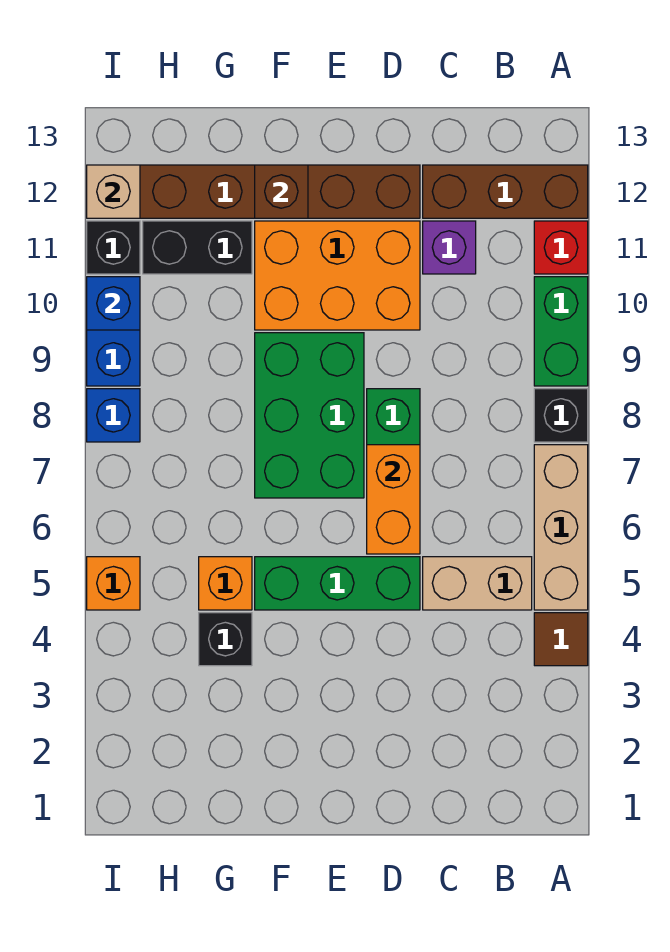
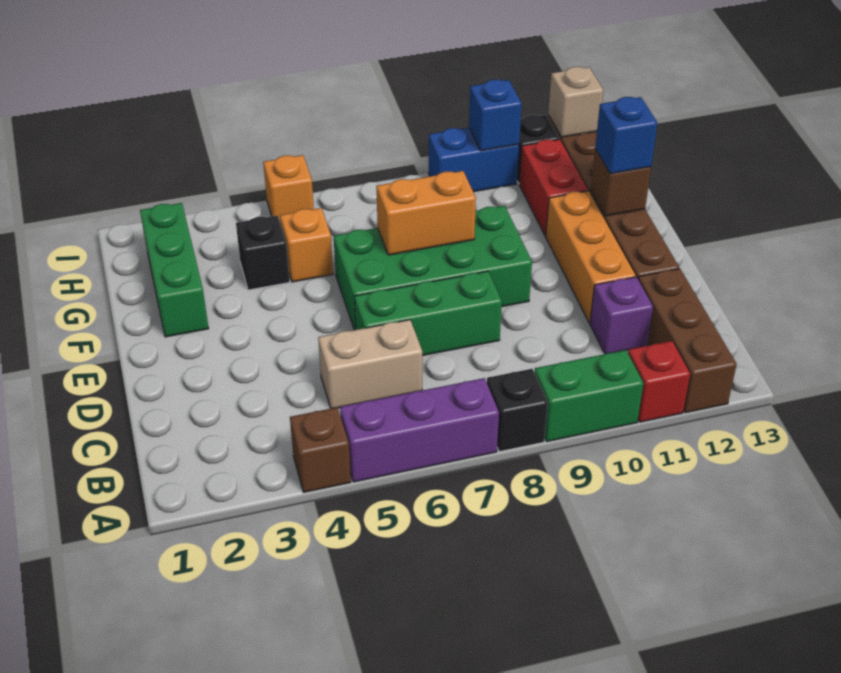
brown 1x1 tile [534,613,588,666] -> brown 1x1 brick [290,407,351,492]
tan 1x3 brick [534,445,588,610] -> purple 1x3 brick [340,378,499,482]
tan 1x2 brick [423,557,532,610] -> tan 1x2 brick turned to [318,320,422,408]
green 1x3 brick [255,557,420,610] -> green 1x3 brick moved to [140,203,209,337]
orange 1x2 brick [367,445,420,554] -> orange 1x2 brick moved to [376,171,476,255]
orange 2x3 brick [255,221,420,330] -> orange 1x3 brick [546,191,636,323]
green 2x3 brick [255,333,364,498] -> green 2x4 brick [334,206,532,330]
black 1x2 brick [143,221,252,274] -> red 1x2 brick [519,139,588,236]
blue 1x1 brick [87,389,140,442] -> blue 1x1 brick moved to [595,97,657,174]

